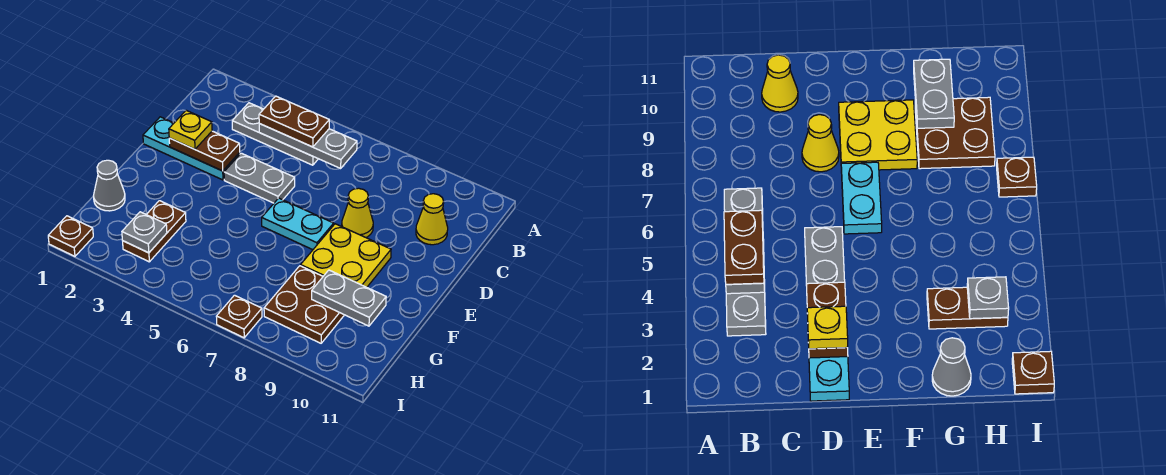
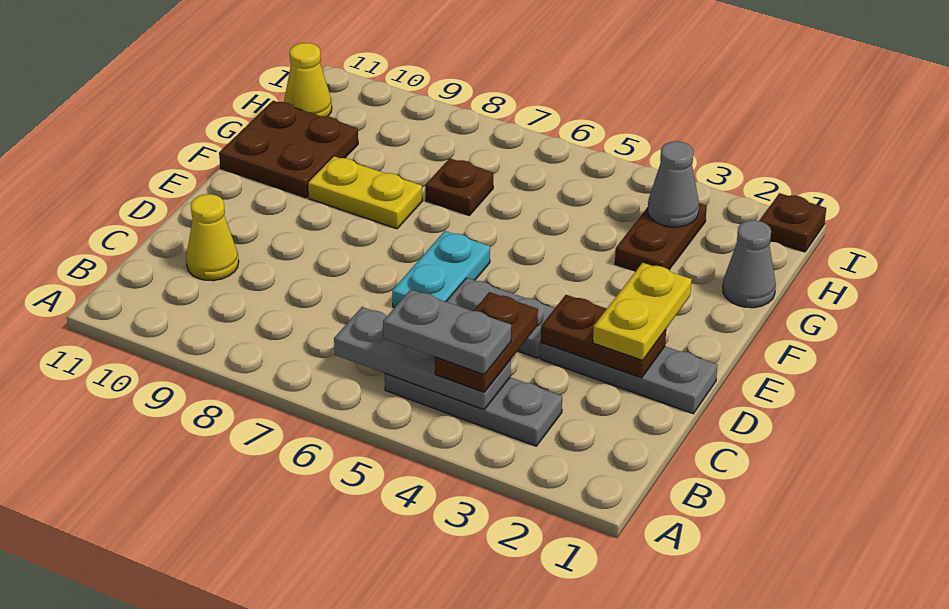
brown 1x2 plate [259,96,329,147] -> brown 1x2 plate turned to [435,292,538,392]
cyan 1x3 plate [143,117,240,180] -> grey 1x3 plate [540,343,718,414]
yellow 1x1 plate [169,110,212,149] -> yellow 1x2 plate [593,263,692,360]
yellow 1x1 cone [342,188,373,237] -> yellow 1x1 cone moved to [284,43,332,116]
cyan 1x2 plate [262,198,334,250] -> cyan 1x2 plate turned to [392,231,490,308]
yellow 2x2 plate [301,224,391,287] -> yellow 1x2 plate [308,156,422,229]
brown 2x2 plate [264,266,344,343] -> brown 2x2 plate moved to [219,101,358,198]
grey 1x2 plate [312,270,386,326] -> grey 1x2 plate moved to [383,289,511,374]
grey 1x1 plate [122,212,167,253] -> grey 1x1 cone [648,141,699,227]
brown 1x1 plate [216,295,262,338] -> brown 1x1 plate moved to [425,158,493,216]

